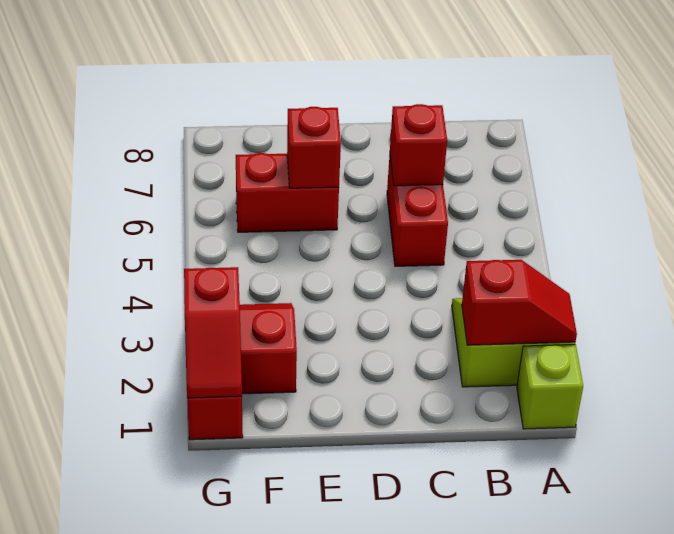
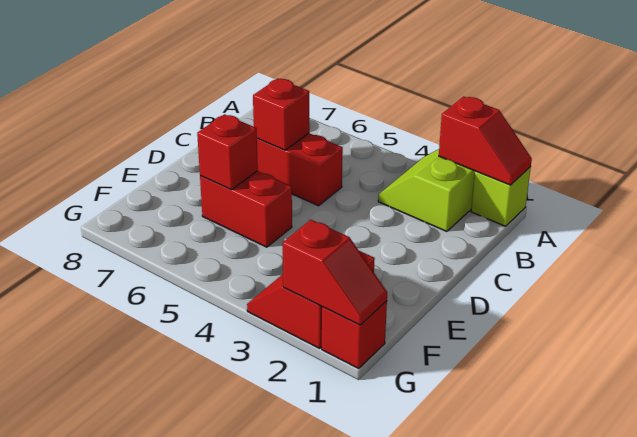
red 1x2 slope [462,260,577,345] -> red 1x2 slope turned to [439,97,532,185]
red 1x2 brick [236,153,339,232] -> red 1x2 brick turned to [200,171,292,247]

